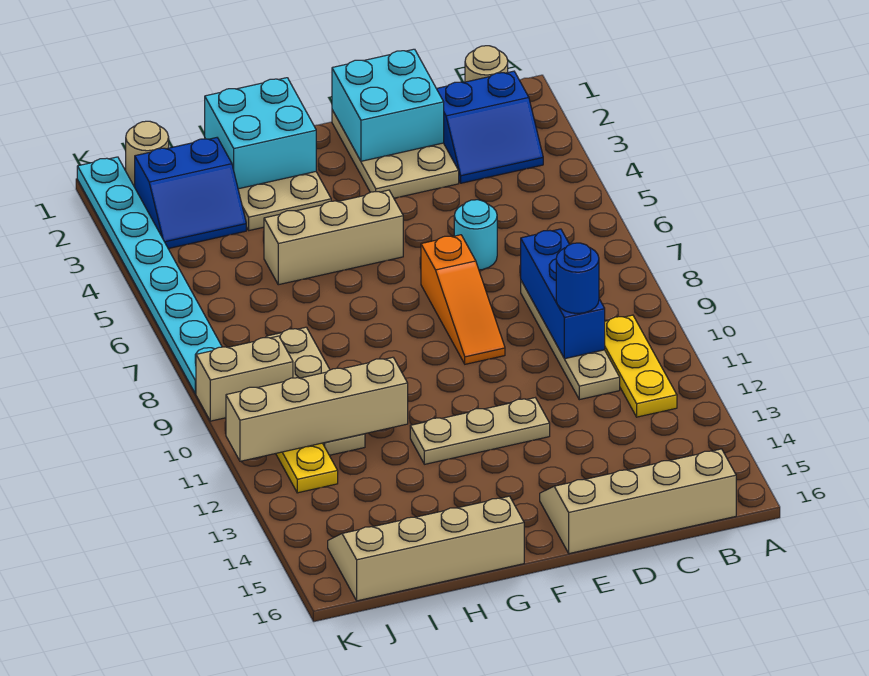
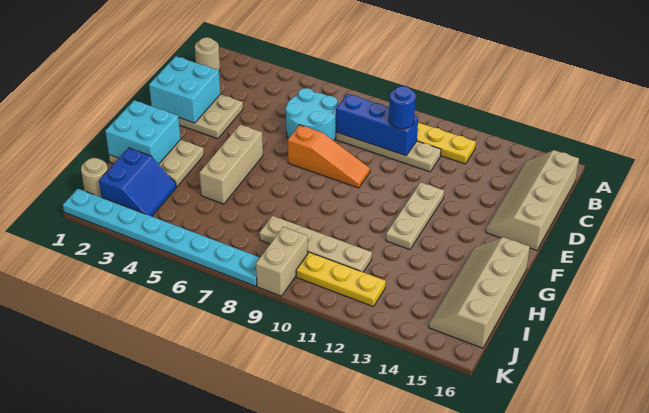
blue 2x2 slope [436,71,543,183] -> none
cyan 1x1 round brick [454,200,497,270] -> cyan 2x2 round brick [286,88,337,141]
tan 1x4 brick [226,357,408,461] -> none

